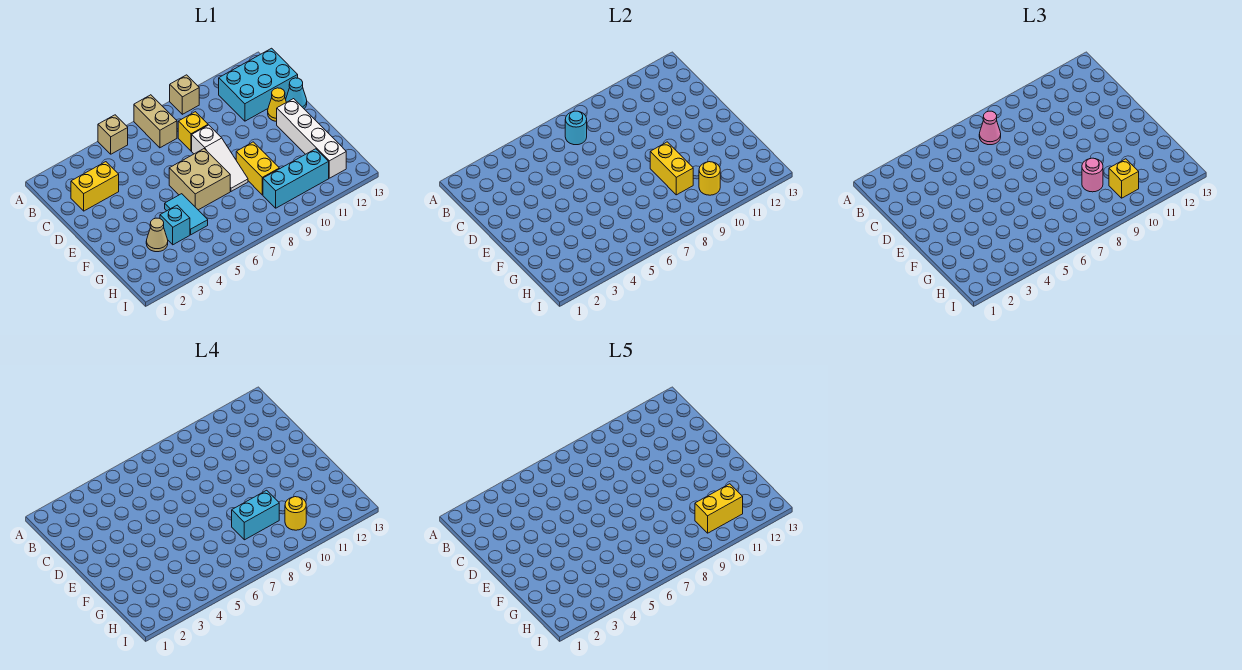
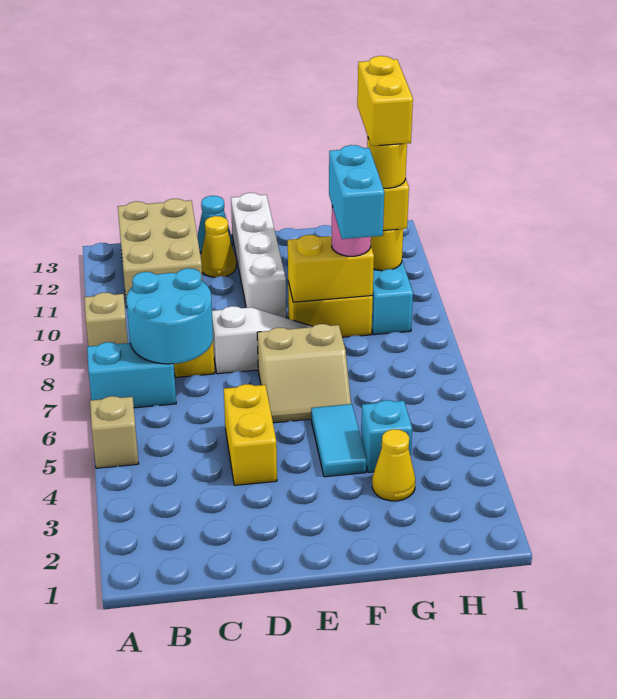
tan 1x2 brick [134,95,177,148] -> cyan 1x2 brick [87,342,176,408]
cyan 1x1 round brick [565,111,587,145] -> cyan 2x2 round brick [126,268,213,364]
pink 1x1 cone [979,111,1001,145] -> none
cyan 2x3 brick [219,48,298,121] -> tan 2x3 brick [118,199,202,305]
yellow 1x2 brick [71,162,119,211] -> yellow 1x2 brick moved to [224,384,277,485]
tan 2x2 brick [169,149,230,210] -> tan 2x2 slope [257,324,351,423]
white 1x4 brick [277,99,346,178] -> white 1x4 brick turned to [231,193,286,318]
cyan 1x2 tile [165,194,208,235] -> cyan 1x2 tile turned to [311,404,366,477]
tan 1x1 cone [146,218,168,252] -> yellow 1x1 cone [372,429,415,501]

